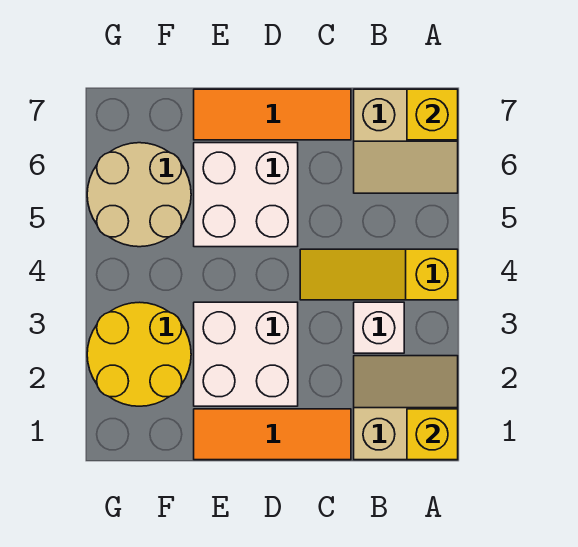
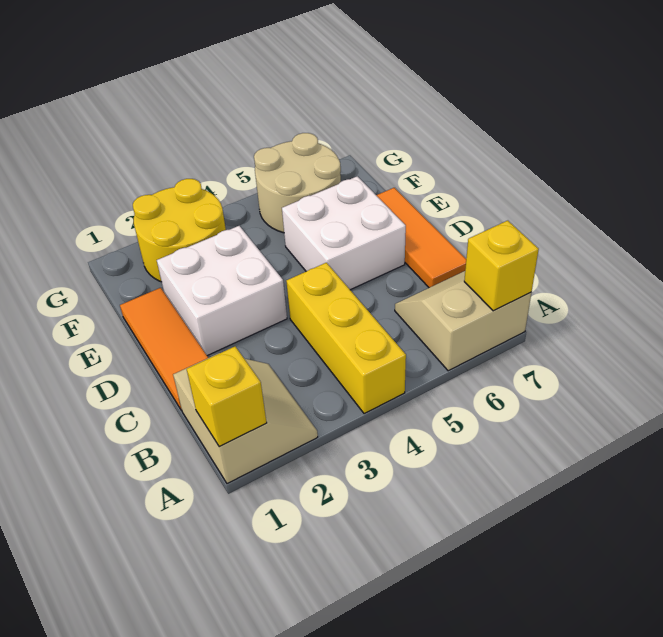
yellow 1x3 slope [300,249,458,300] -> yellow 1x3 brick [286,263,406,414]
tan 2x2 slope [354,89,458,193] -> tan 2x2 slope turned to [395,271,531,371]
white 1x1 brick [354,302,404,353] -> none

